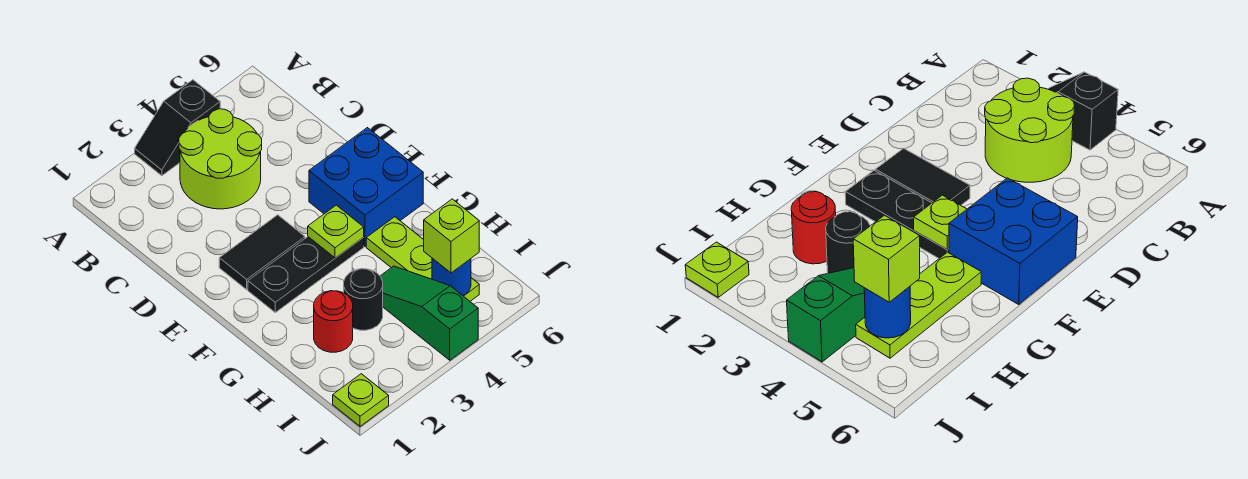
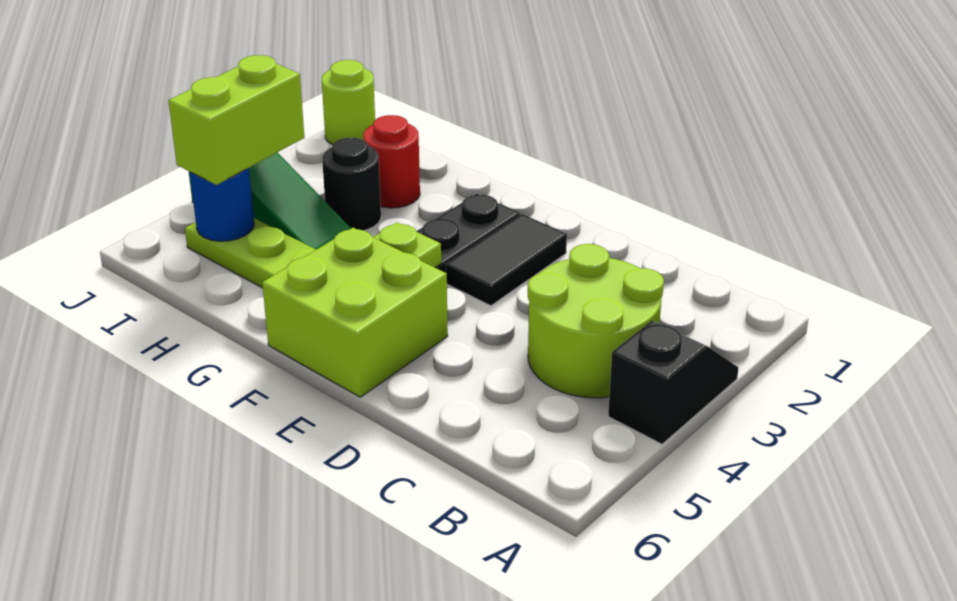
blue 2x2 brick [309,128,423,246] -> lime 2x2 brick [262,228,448,397]
lime 1x1 brick [424,199,479,273] -> lime 1x2 brick [168,55,305,185]
lime 1x1 plate [333,374,389,426] -> lime 1x1 round brick [322,60,375,145]

